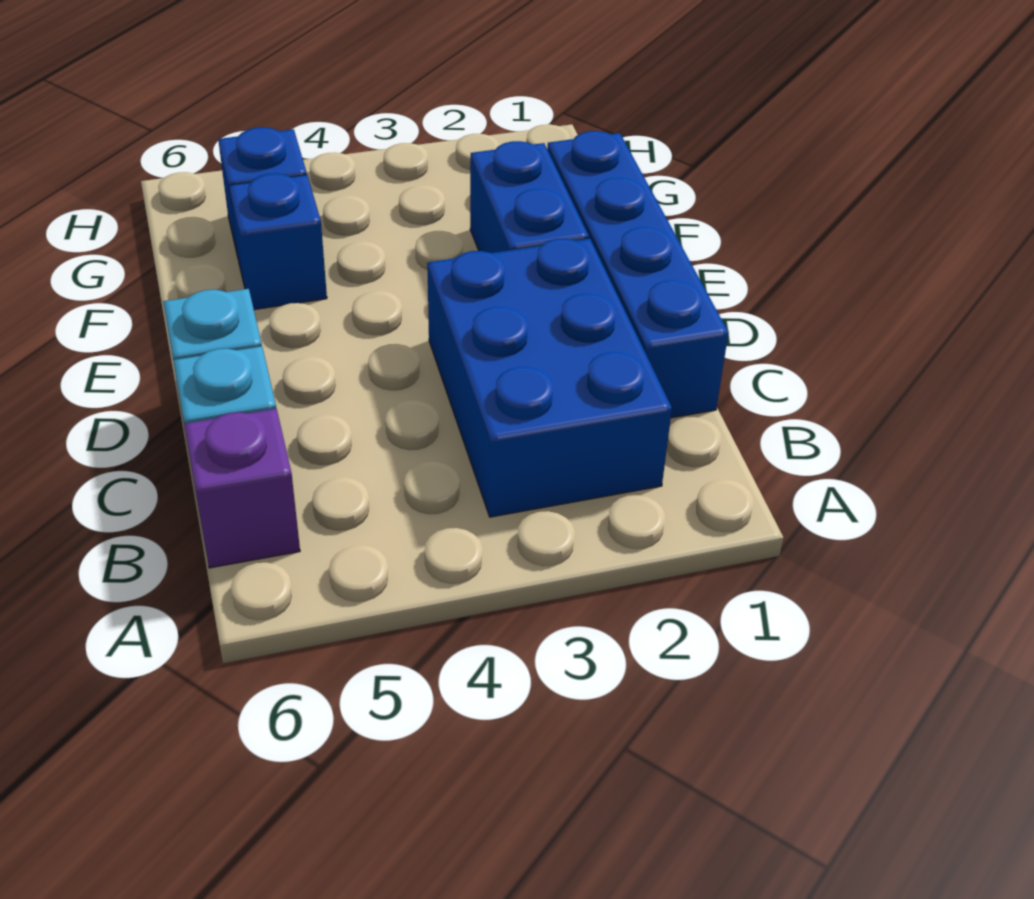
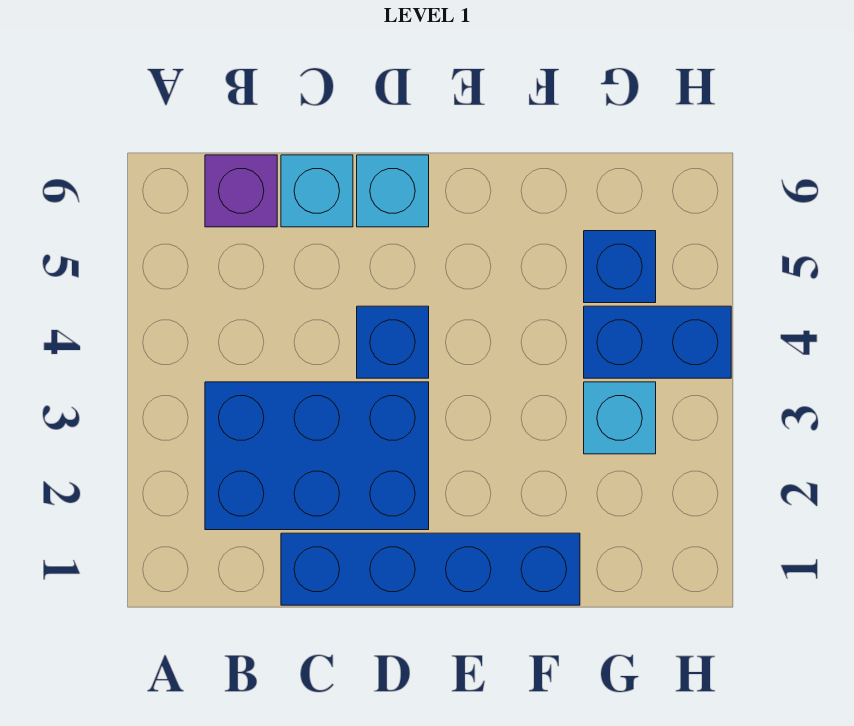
blue 1x2 brick [470,141,589,253] -> blue 1x2 brick moved to [584,306,731,378]
blue 1x1 brick [229,173,327,310] -> blue 1x1 brick moved to [357,306,429,378]
none -> cyan 1x1 brick [584,382,656,454]

